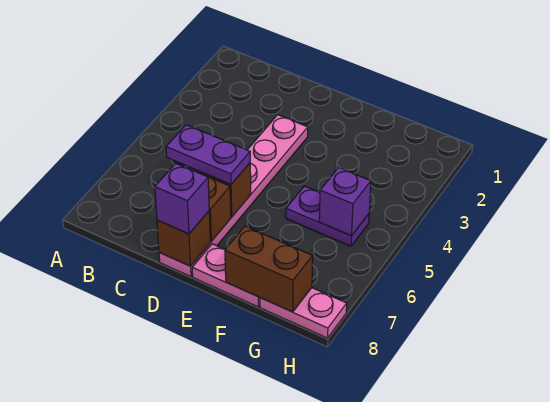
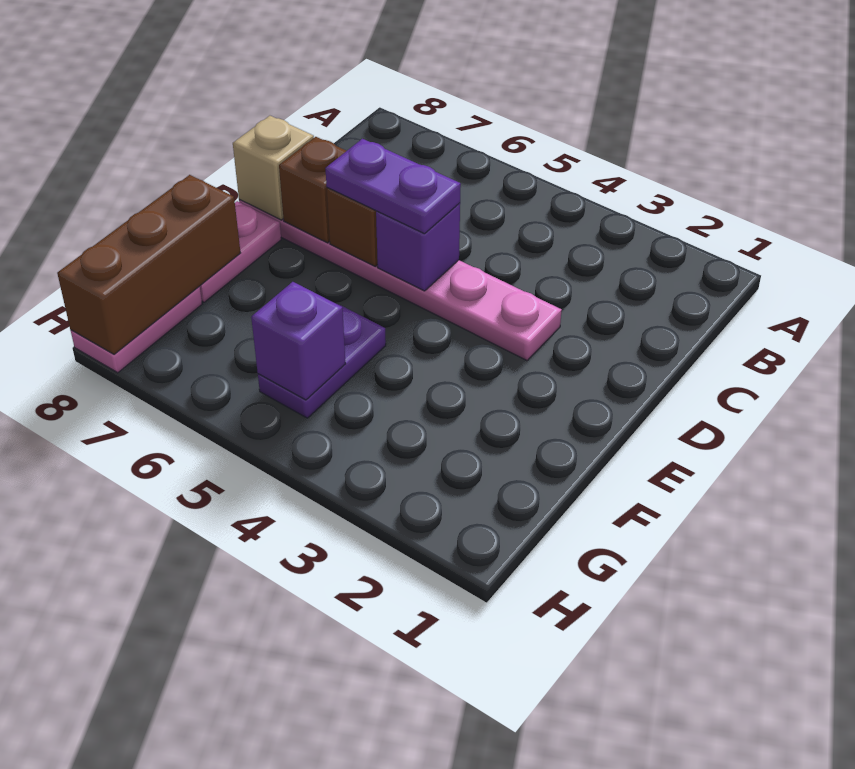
purple 1x2 plate [166,125,250,185] -> purple 1x2 plate turned to [325,139,461,234]
brown 1x1 brick [157,211,210,266] -> tan 1x1 brick [233,116,314,220]
purple 1x1 brick [155,163,209,234] -> purple 1x1 brick moved to [376,203,460,291]
brown 1x2 brick [225,226,313,312] -> brown 1x3 brick [57,175,240,354]

